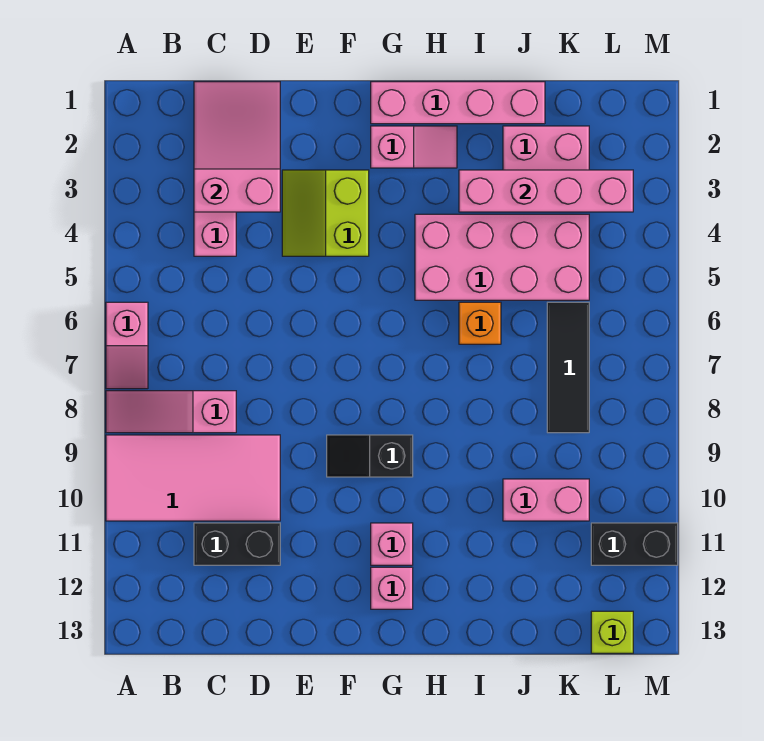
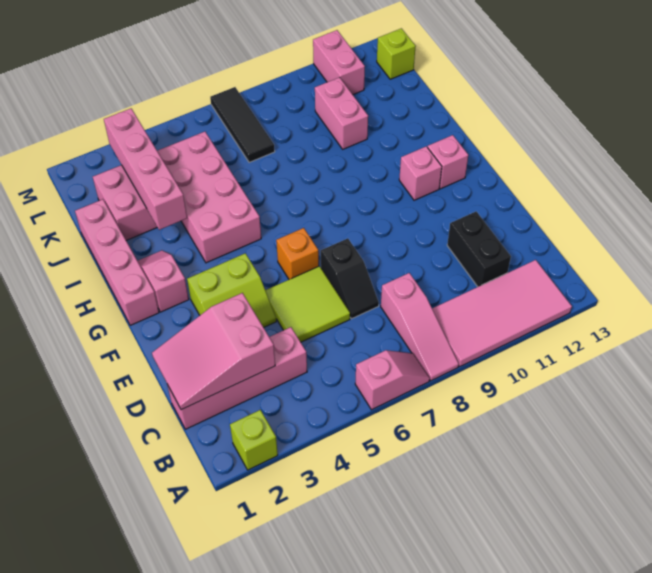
none -> lime 1x1 brick [230,410,278,470]
pink 2x4 tile [106,435,280,521] -> pink 2x4 tile turned to [432,260,572,366]
none -> lime 2x2 tile [265,266,350,342]
black 1x2 slope [327,435,413,477] -> black 1x2 slope moved to [321,238,379,319]
orange 1x1 brick [459,302,501,344] -> orange 1x1 brick moved to [276,228,319,279]
black 1x3 tile [547,302,589,433] -> black 1x3 tile turned to [210,87,275,162]
black 1x2 brick [591,523,678,565] -> pink 1x2 brick [313,30,365,95]

